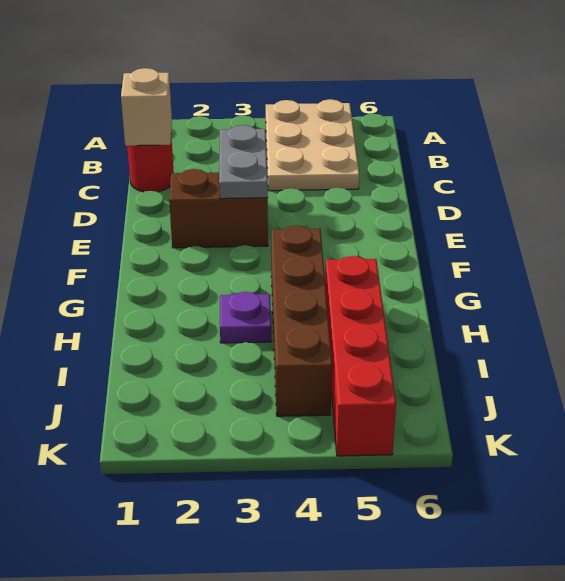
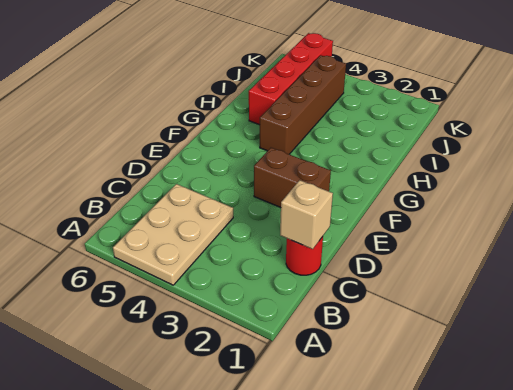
grey 1x2 plate [219,125,268,199] -> none
purple 1x1 plate [220,292,271,343] -> none

